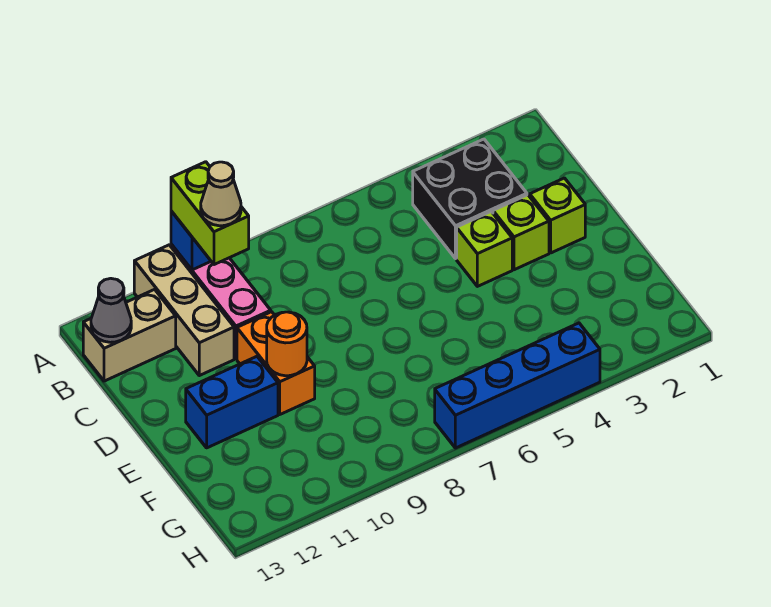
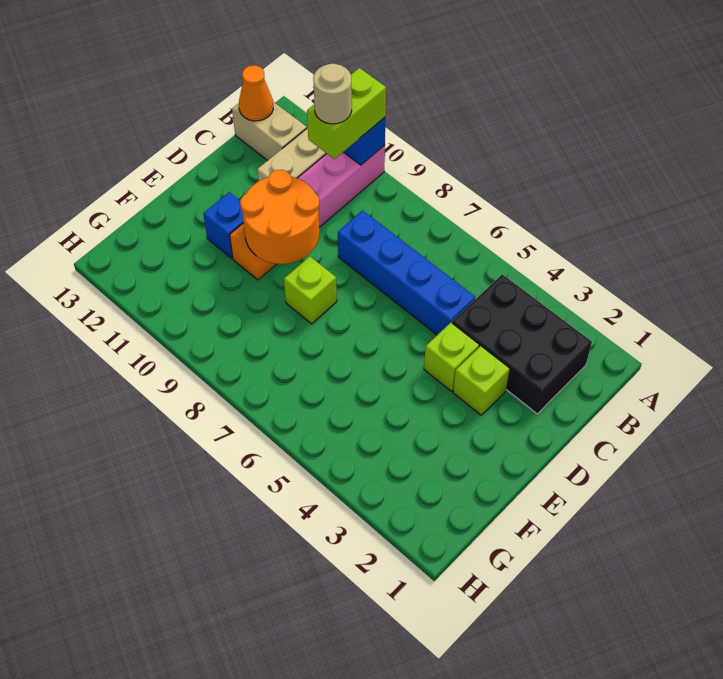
black 2x2 brick [413,139,527,259] -> black 2x3 brick [452,274,592,414]
tan 1x1 cone [201,162,241,226] -> tan 1x1 round brick [313,64,352,124]
grey 1x1 cone [91,278,131,342] -> orange 1x1 cone [239,65,273,121]
lime 1x1 brick [530,178,585,253] -> lime 1x1 brick moved to [284,256,337,324]
orange 1x1 round brick [267,312,307,376] -> orange 2x2 round brick [240,170,320,264]
blue 1x2 brick [186,356,278,448] -> blue 1x1 brick [203,192,244,258]
blue 1x4 brick [435,323,600,448] -> blue 1x4 brick moved to [338,211,475,335]

